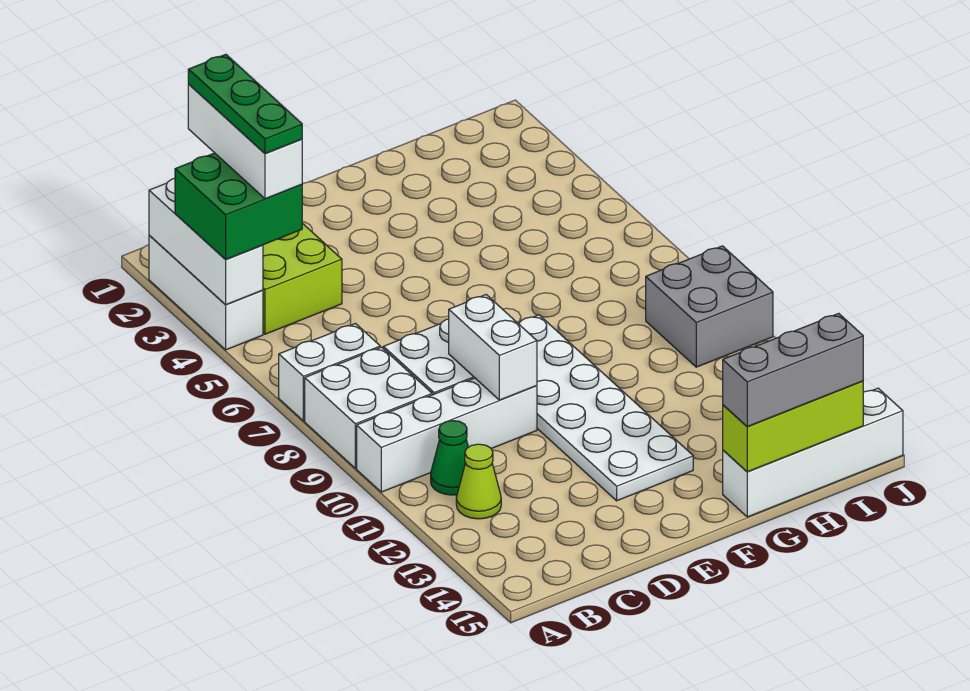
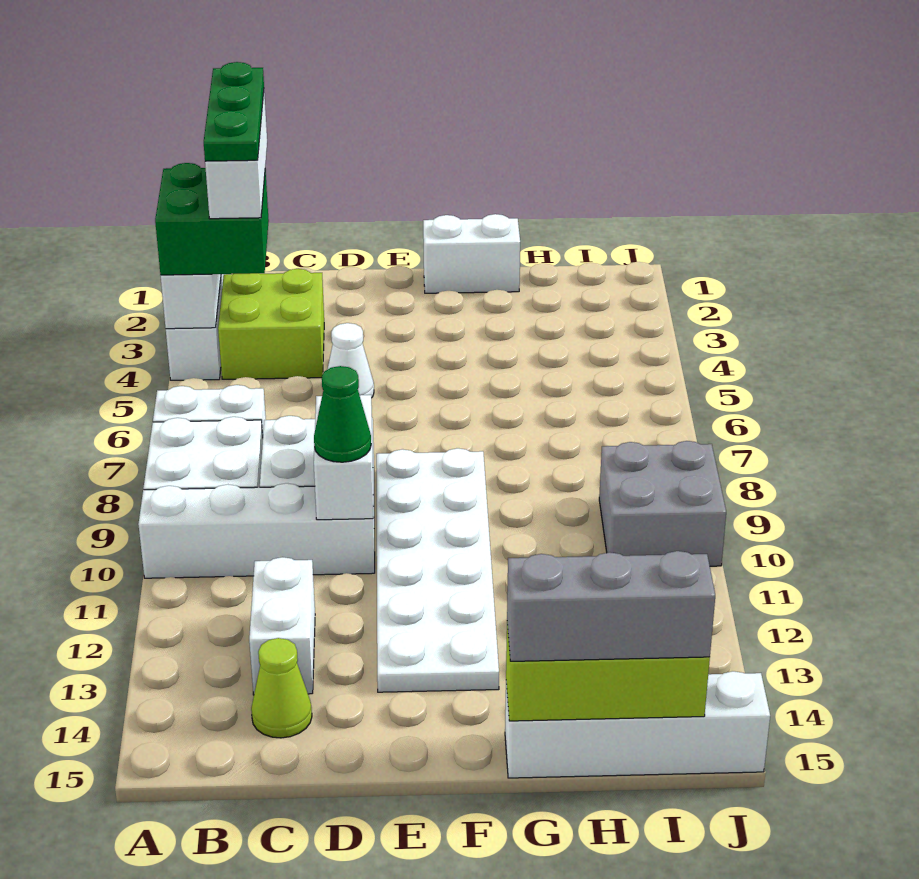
green 1x1 cone [431,421,468,495] -> green 1x1 cone moved to [314,366,371,462]
lime 1x1 cone [456,444,501,519] -> lime 1x1 cone moved to [251,638,312,738]
none -> white 1x2 brick [249,557,315,695]
none -> white 1x1 cone [327,323,374,398]
none -> white 1x2 brick [423,214,520,293]

